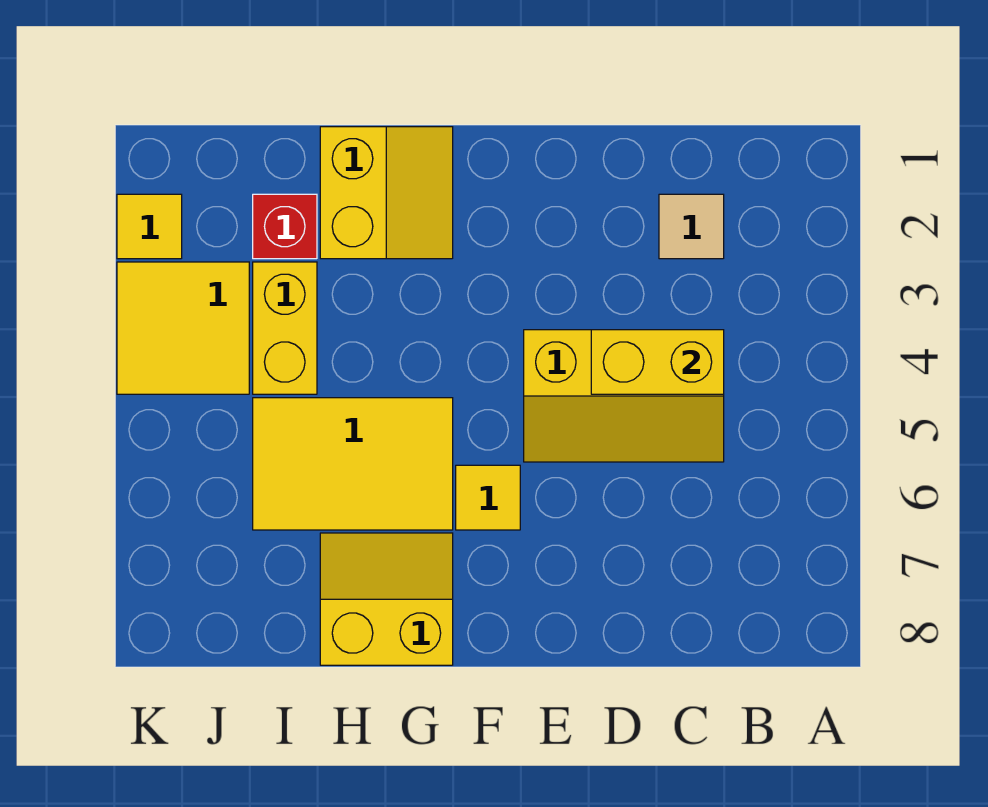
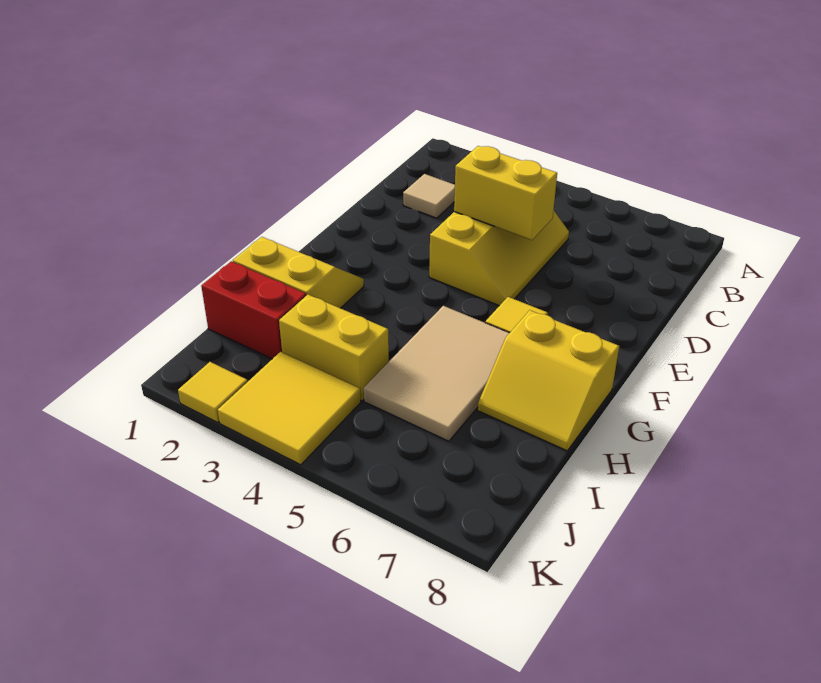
yellow 1x2 brick [591,330,724,394] -> yellow 1x2 brick turned to [454,146,557,240]
yellow 2x3 tile [253,398,453,530] -> tan 2x3 tile [364,306,509,441]
yellow 2x2 slope [320,533,453,665] -> yellow 2x2 slope turned to [478,310,619,451]
red 1x1 brick [253,194,317,259] -> red 1x2 brick [201,261,306,359]

